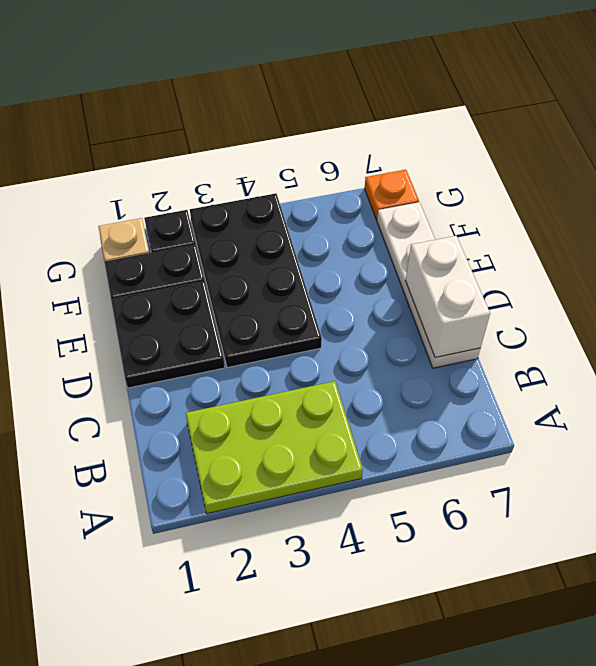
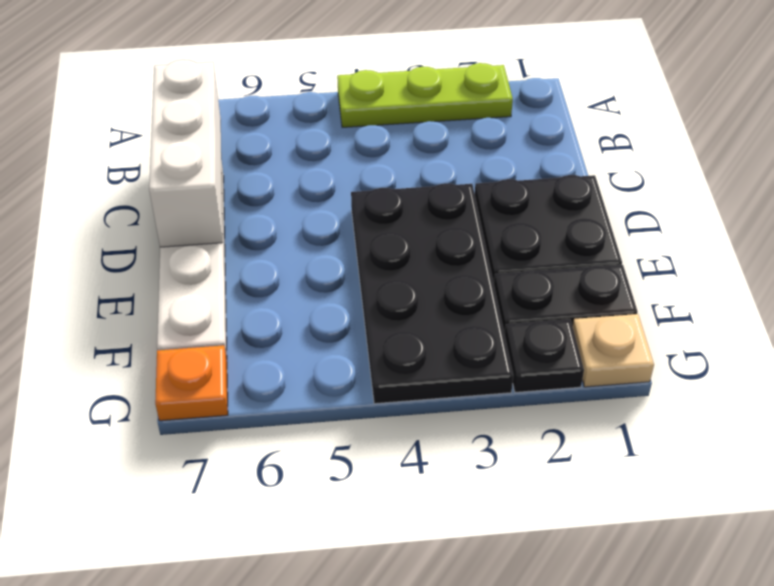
lime 2x3 plate [186,381,363,514] -> lime 1x3 plate [337,63,513,127]
white 1x2 brick [405,236,490,358] -> white 1x3 brick [149,60,223,247]

